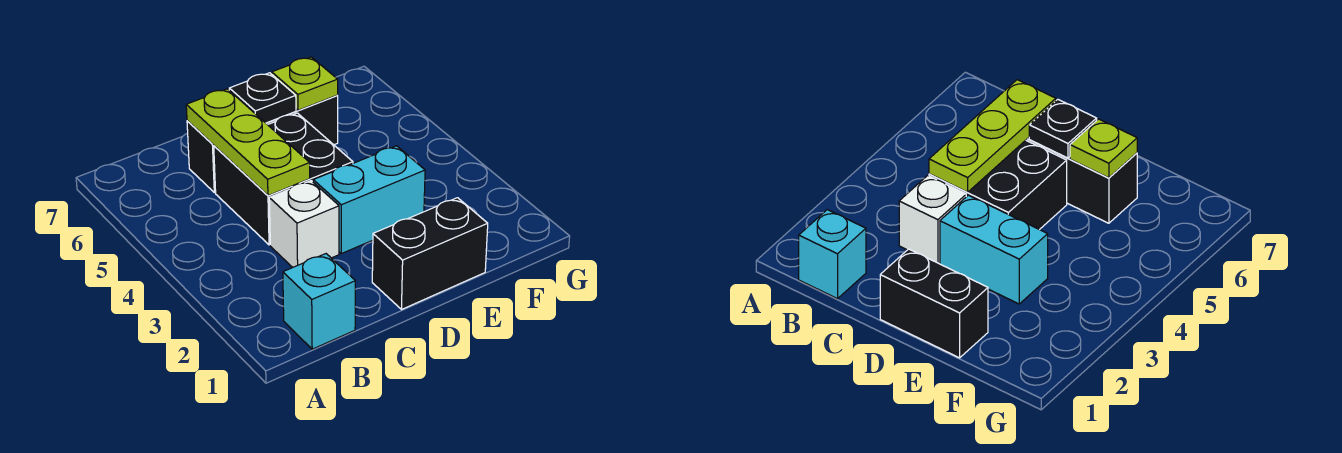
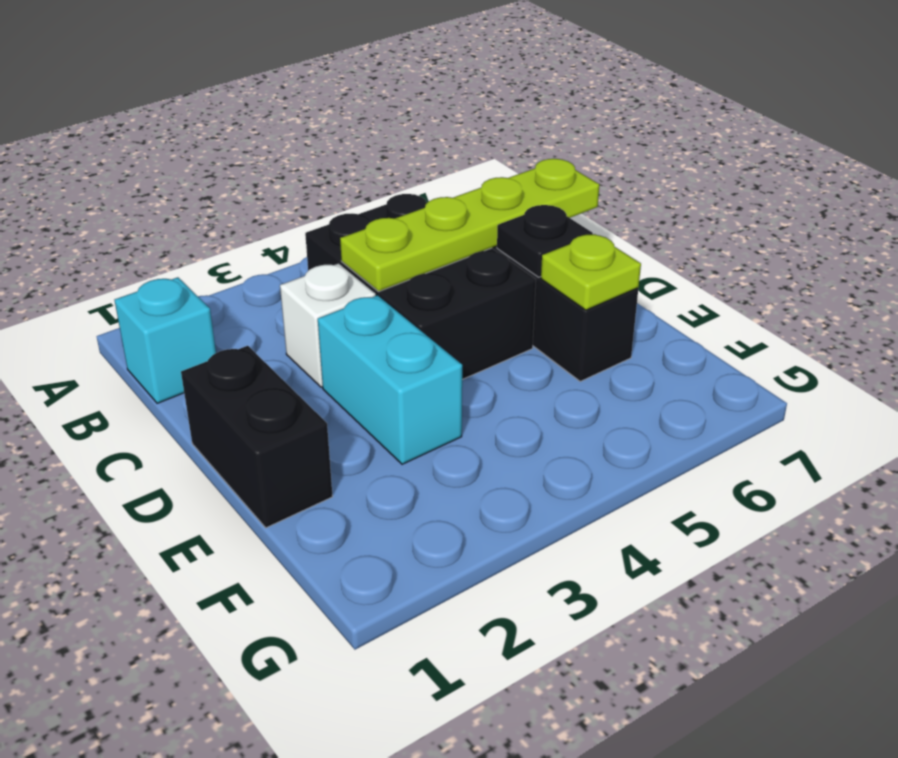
black 2x2 brick [214,113,353,245] -> black 2x3 brick [305,194,536,380]
lime 1x3 plate [186,89,310,196] -> lime 1x4 plate [340,159,599,291]

